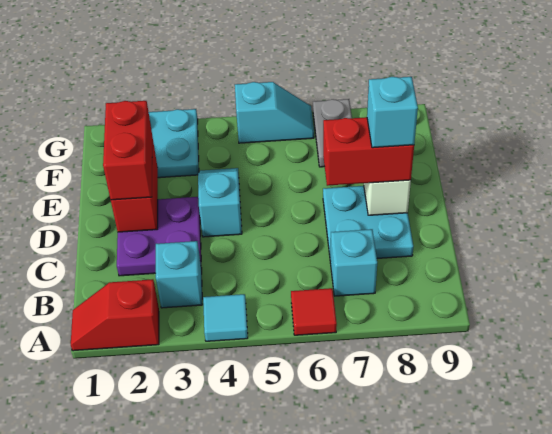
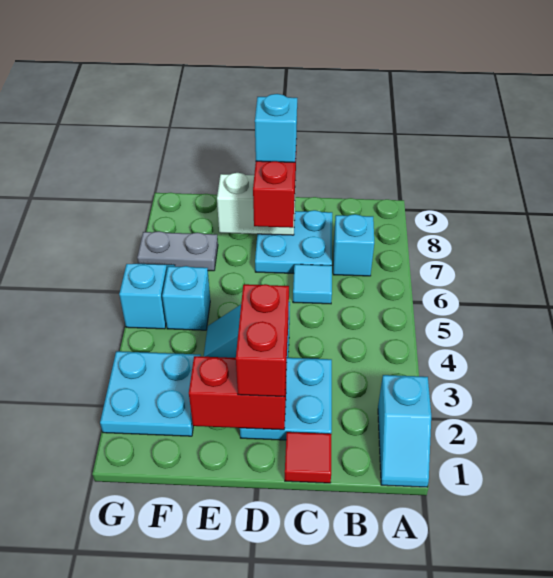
red 1x2 slope [71,279,159,351] -> cyan 1x2 slope [378,375,431,487]
cyan 1x1 tile [203,294,248,341] -> cyan 1x1 tile moved to [293,264,332,304]
red 1x1 tile [291,288,337,335] -> red 1x1 tile moved to [285,432,332,483]
cyan 1x1 brick [156,241,202,308] -> cyan 1x1 brick moved to [162,266,210,330]
purple 2x2 plate [117,197,202,276] -> cyan 2x2 plate [240,358,332,440]
red 1x2 brick [103,101,152,200] -> red 1x2 brick turned to [236,284,289,397]

